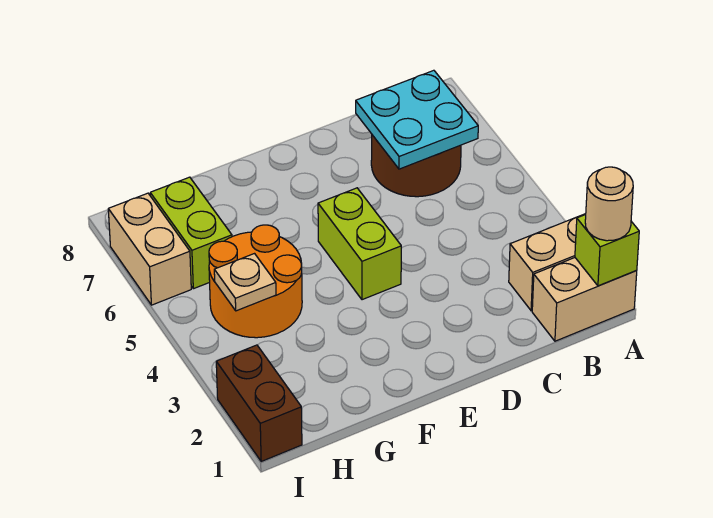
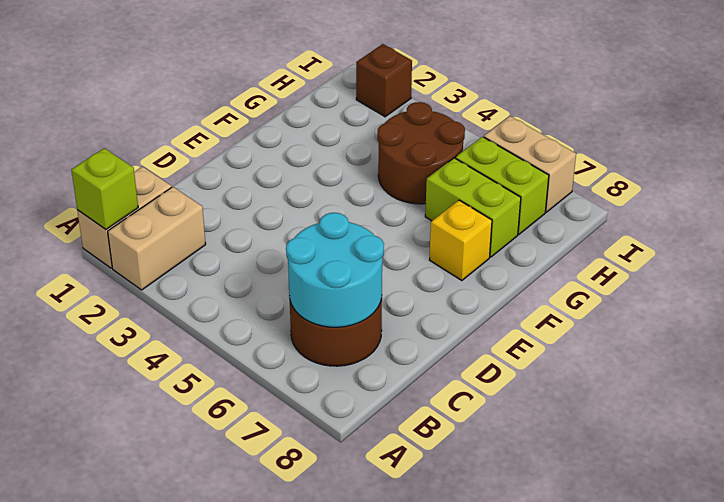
tan 1x1 round brick [585,167,633,241] -> none
cyan 2x2 plate [356,70,478,169] -> cyan 2x2 round brick [286,213,384,327]
lime 1x2 brick [318,188,401,300] -> lime 1x2 brick moved to [425,158,521,257]
none -> yellow 1x1 brick [430,200,492,281]
orange 2x2 round brick [209,225,302,338] -> brown 2x2 round brick [377,102,465,204]
tan 1x1 plate [214,254,276,311] -> none
brown 1x2 brick [216,345,302,461] -> brown 1x1 brick [356,44,412,117]

